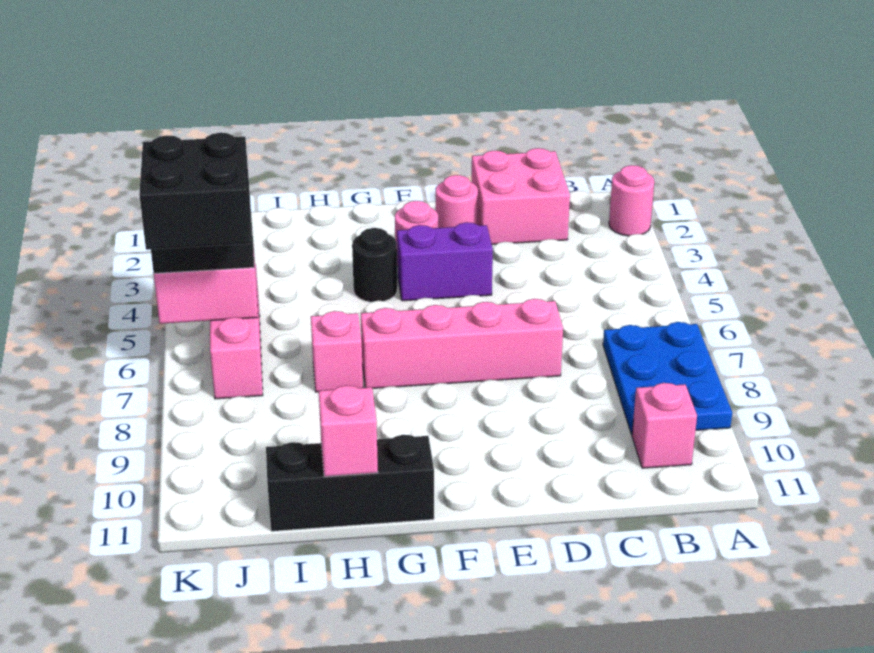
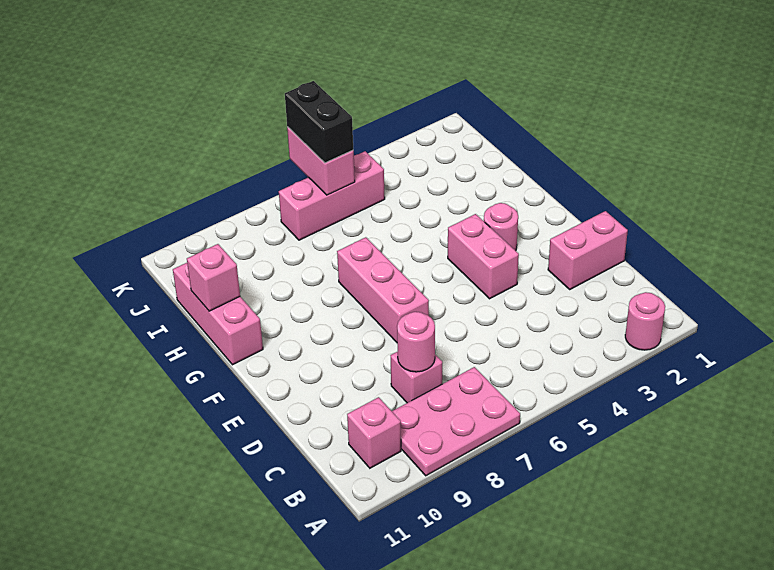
blue 2x3 plate [603,322,732,435] -> pink 2x3 plate [392,367,520,476]
pink 2x2 brick [472,148,570,244] -> pink 1x2 brick [548,211,628,289]
pink 1x4 brick [361,299,563,388] -> pink 1x3 brick [337,237,429,342]
pink 1x1 round brick [436,175,478,228] -> pink 1x1 round brick moved to [397,312,435,372]
purple 1x2 brick [397,222,493,301] -> pink 1x2 brick [448,214,519,299]
black 1x1 round brick [352,228,397,302] -> none
black 1x3 brick [266,435,434,531] -> pink 1x3 brick [173,263,263,365]
pink 1x1 brick [311,311,363,392] -> pink 1x1 brick moved to [391,352,442,403]
black 2x2 brick [139,133,251,250] -> none

